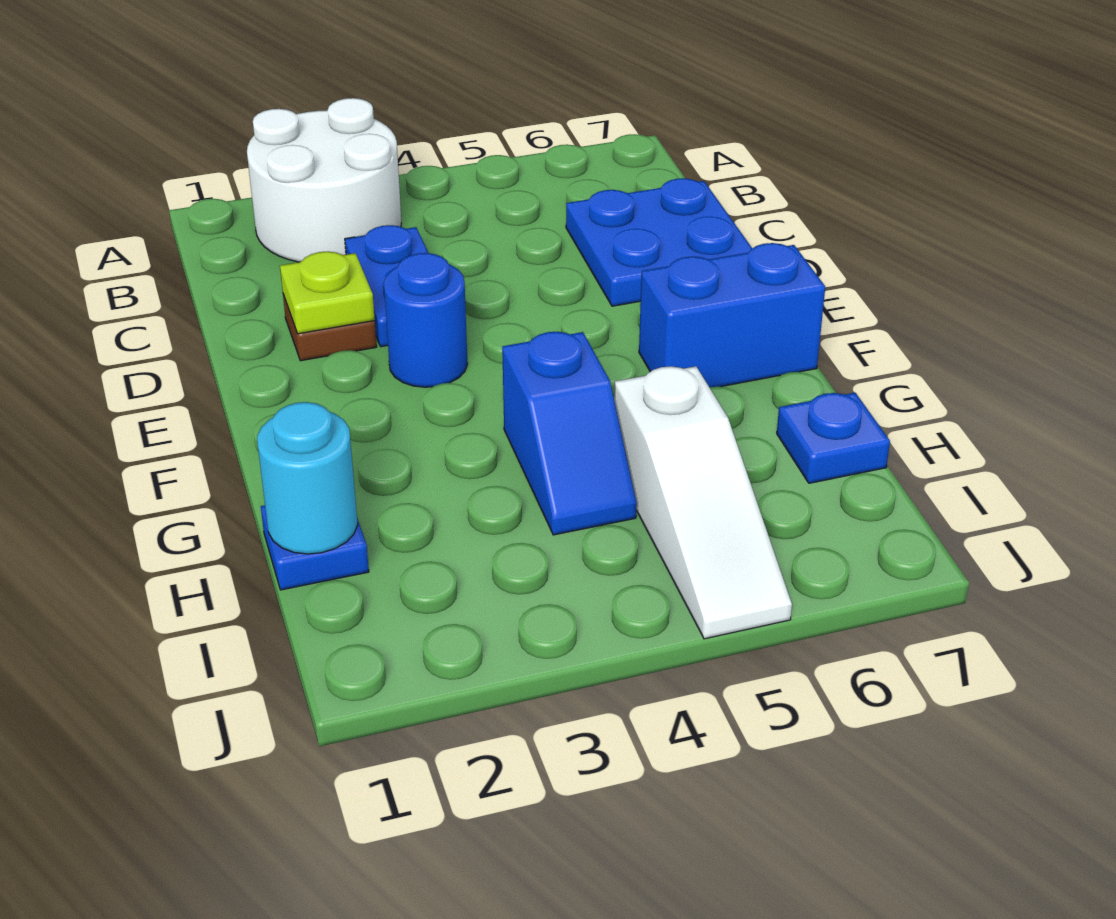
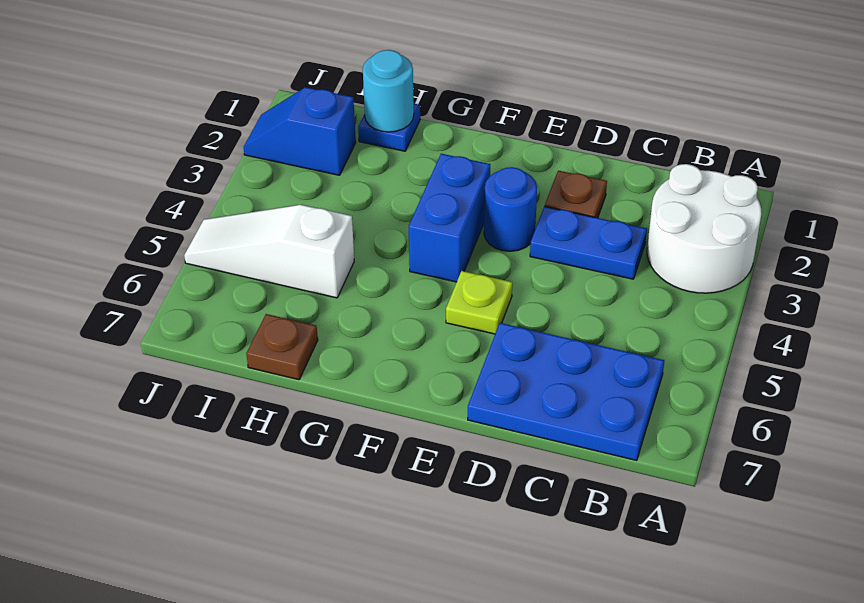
blue 2x2 plate [566,178,752,306] -> blue 2x3 plate [468,323,664,461]
lime 1x1 plate [280,251,375,334] -> lime 1x1 plate moved to [446,271,512,334]
blue 1x2 brick [639,243,825,387] -> blue 1x2 brick moved to [409,154,490,282]
blue 1x2 slope [502,332,637,535] -> blue 1x2 slope moved to [244,87,356,175]
blue 1x1 plate [777,393,890,483] -> brown 1x1 plate [246,314,318,380]

